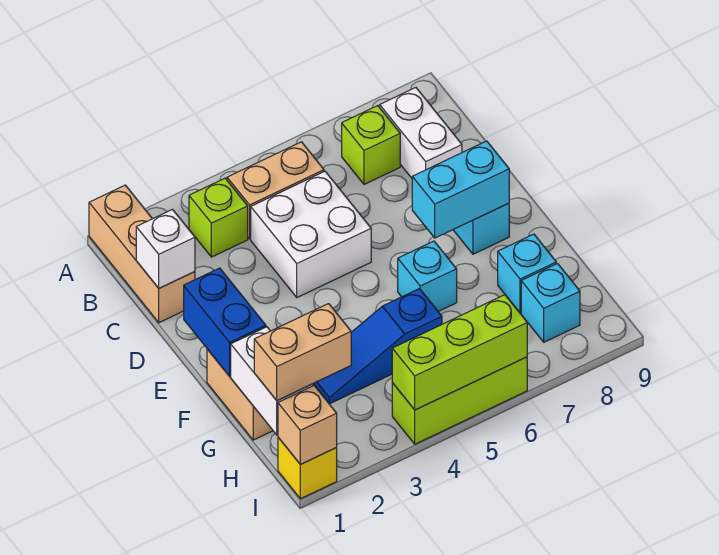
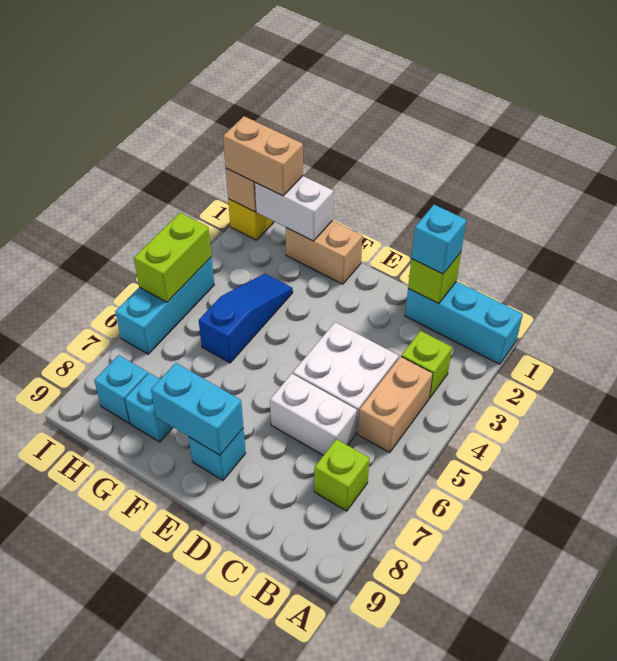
tan 1x3 brick [89,185,195,323] -> cyan 1x3 brick [405,281,523,364]
white 1x2 brick [380,88,462,178] -> white 1x2 brick moved to [270,374,357,455]
white 1x1 brick [136,209,195,288] -> lime 1x1 brick [408,253,461,304]
blue 1x2 brick [184,268,266,376] -> none
cyan 1x2 brick [412,141,509,238] -> cyan 1x2 brick turned to [151,363,243,455]
cyan 1x1 brick [398,241,457,312] -> cyan 1x1 brick moved to [411,205,466,274]
tan 1x2 brick [254,304,351,401] -> tan 1x2 brick turned to [223,116,303,196]
lime 1x3 brick [392,357,527,444] -> cyan 1x3 brick [115,257,214,354]
lime 1x3 brick [392,295,527,410] -> lime 1x2 brick [134,213,211,302]

